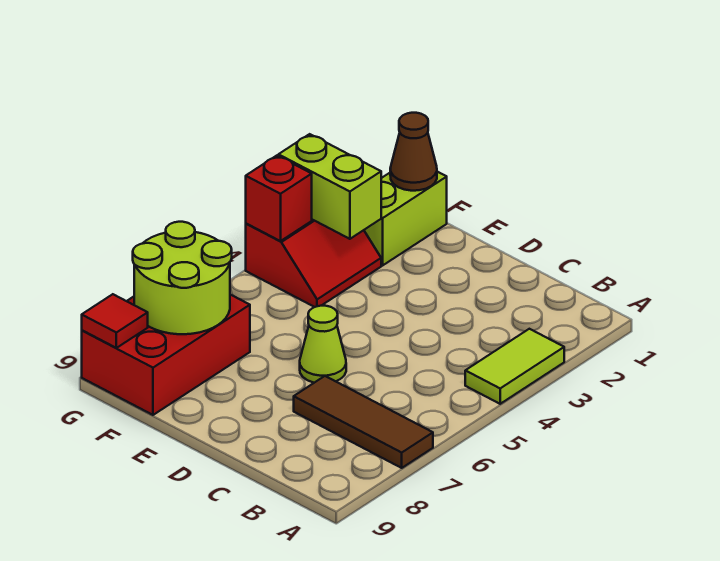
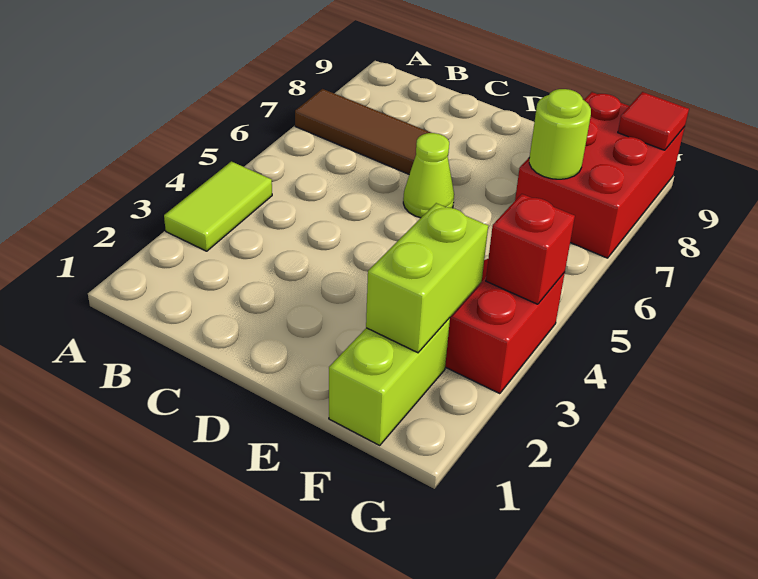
brown 1x1 cone [390,113,437,191] -> none
lime 1x2 brick [278,134,381,239] -> lime 1x2 brick turned to [366,203,488,353]
lime 2x2 round brick [133,222,232,334] -> lime 1x1 round brick [529,89,591,179]

